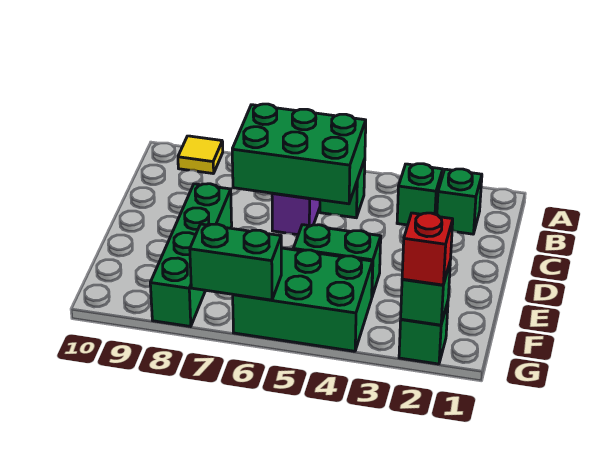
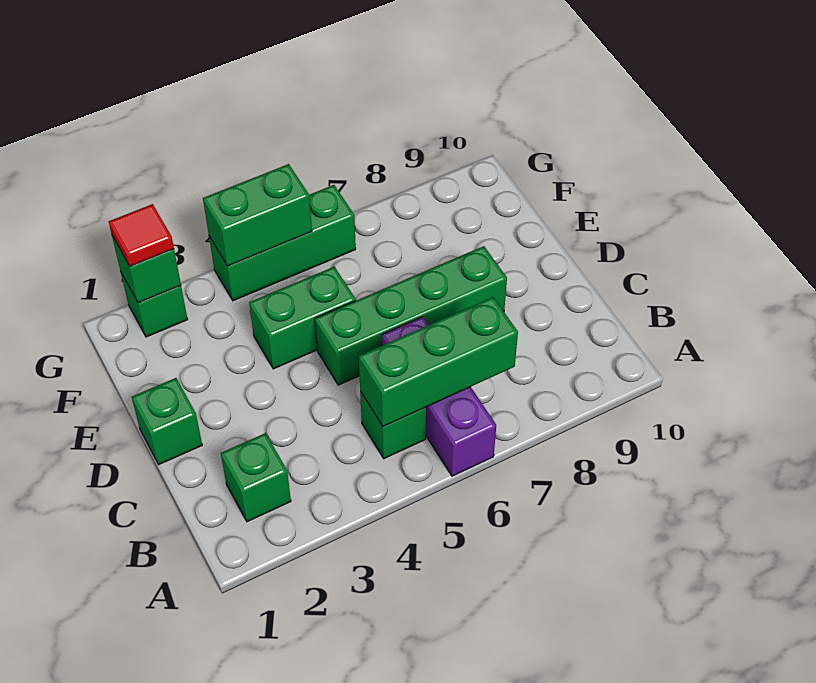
yellow 1x1 tile [178,136,223,174] -> none
green 1x1 brick [397,164,443,225] -> green 1x1 brick moved to [132,378,202,465]
green 2x3 brick [232,104,366,204] -> green 1x3 brick [359,297,518,427]
green 1x4 brick [150,184,232,327] -> green 1x4 brick turned to [315,246,507,385]
green 2x3 brick [233,248,373,351] -> green 1x3 brick [209,185,356,301]
red 1x1 brick [402,213,453,285] -> red 1x1 tile [109,204,174,266]
green 1x2 brick [190,224,281,300] -> green 1x2 brick moved to [203,164,312,266]

